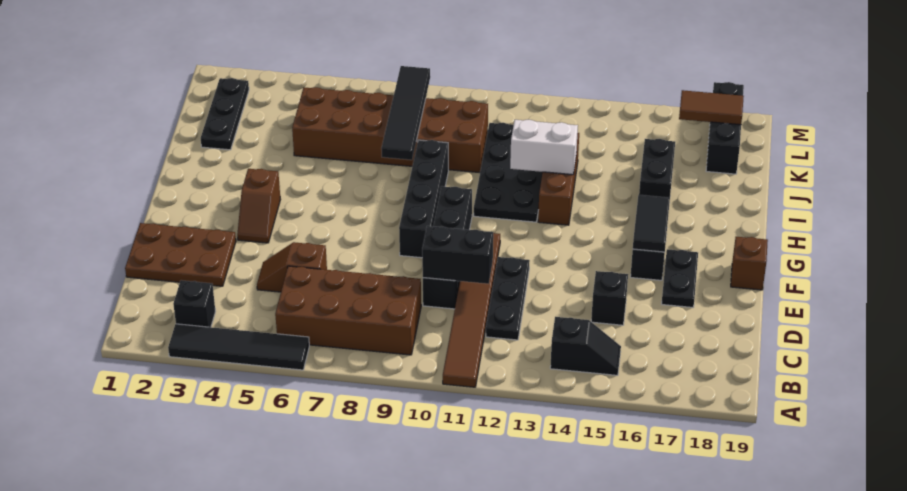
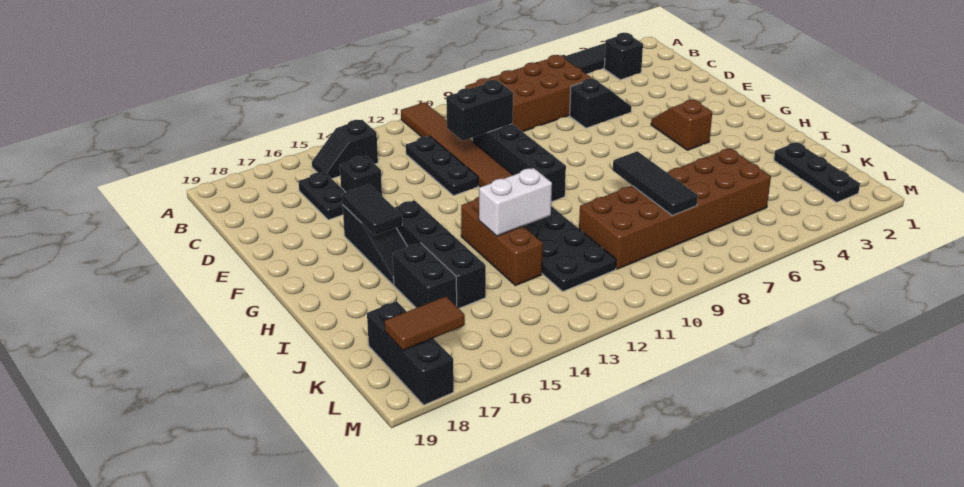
brown 2x3 plate [125,223,236,286] -> none
brown 1x2 slope [257,242,327,292] -> black 1x2 slope [570,79,632,128]
black 1x2 plate [662,249,698,307] -> black 1x2 plate moved to [298,172,345,220]
black 1x4 brick [399,140,448,258] -> black 1x4 brick moved to [394,200,486,308]
brown 1x1 brick [731,237,768,290] -> none
black 1x4 tile [381,66,430,160] -> black 1x3 tile [613,151,698,215]

